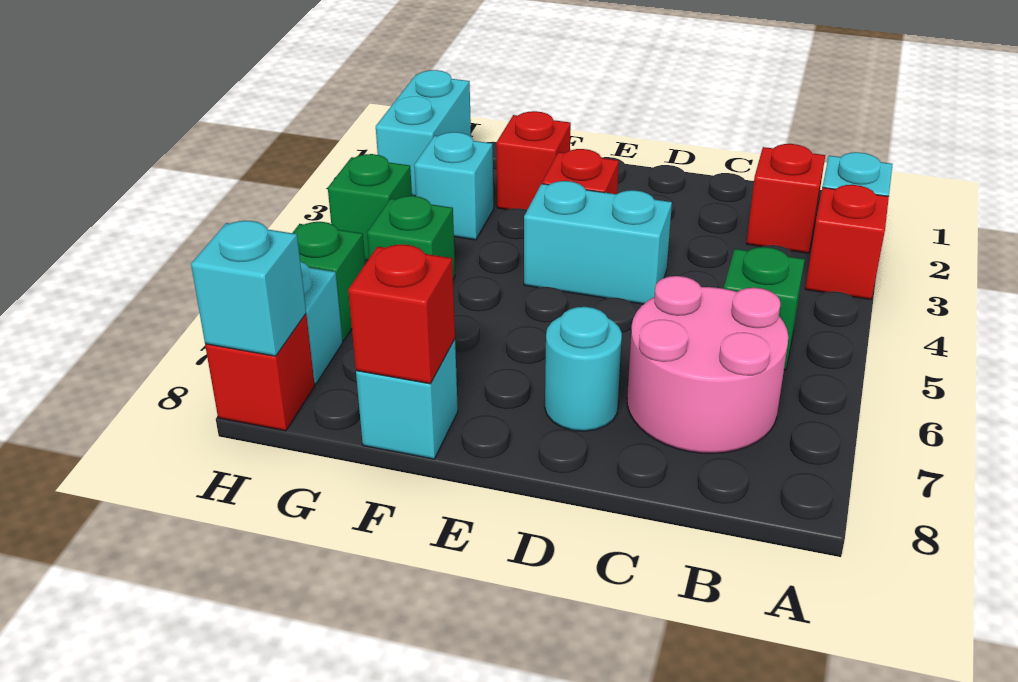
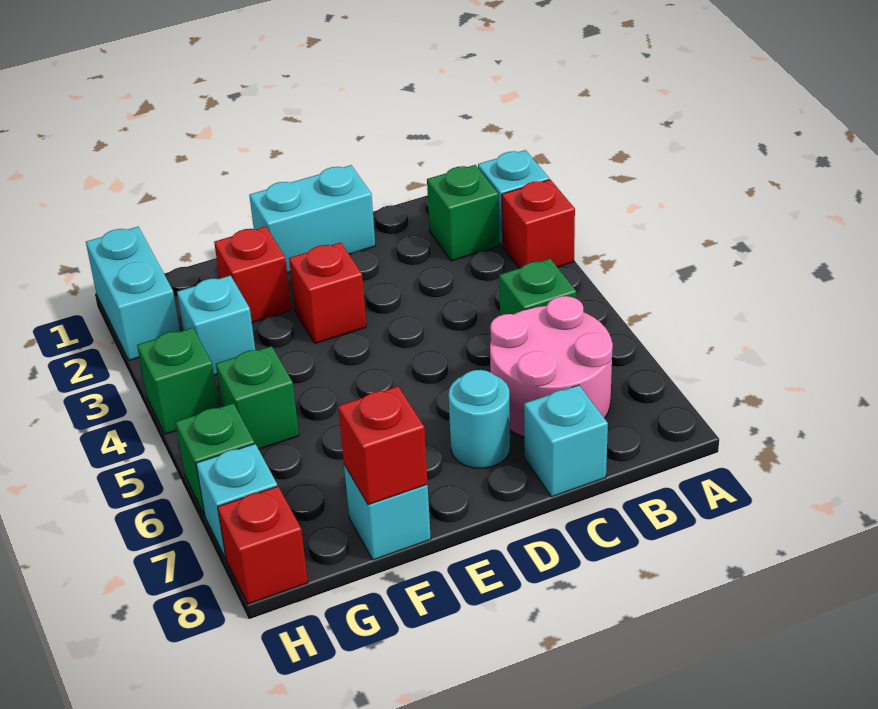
red 1x1 brick [746,144,825,253] -> green 1x1 brick [427,165,499,261]
cyan 1x2 brick [524,181,672,304] -> cyan 1x2 brick moved to [249,165,375,273]
cyan 1x1 brick [191,221,306,356] -> cyan 1x1 brick moved to [524,385,608,497]

